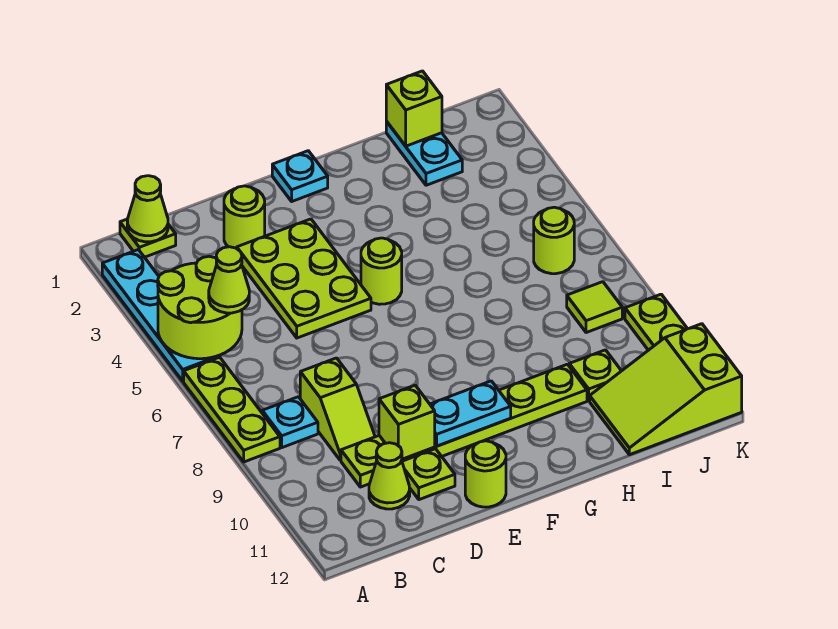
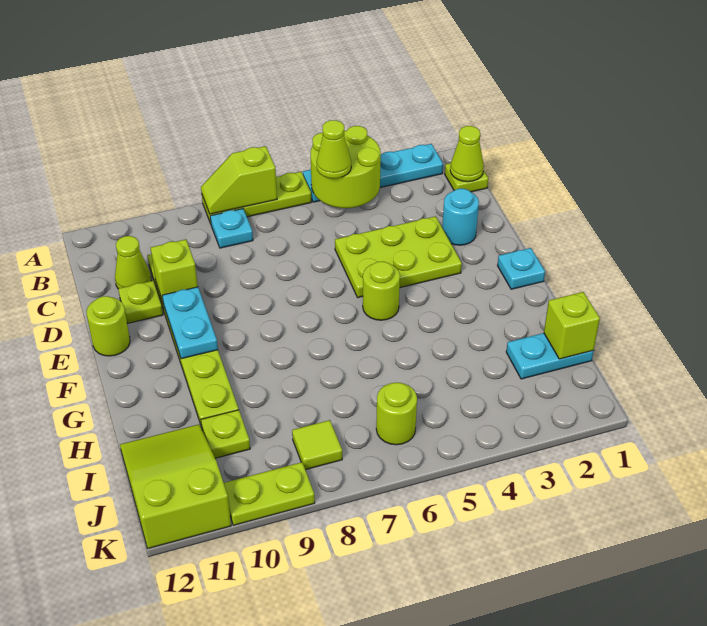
lime 1x2 slope [300,358,375,460] -> lime 1x2 slope moved to [201,146,277,214]
lime 1x1 round brick [224,186,265,248] -> cyan 1x1 round brick [442,189,479,245]

